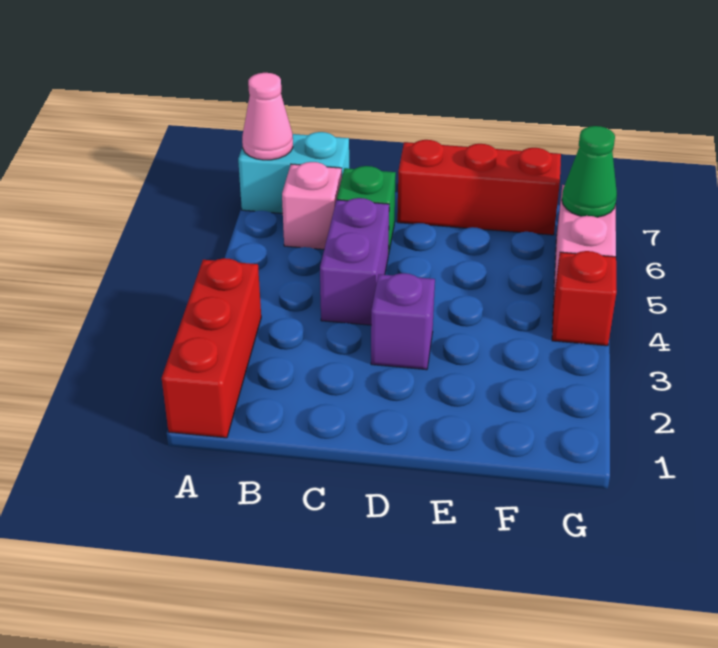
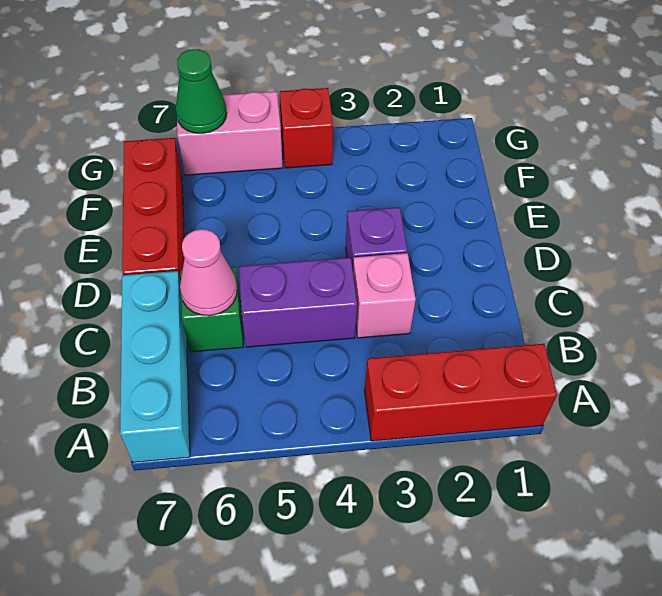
cyan 1x2 brick [238,132,349,213] -> cyan 1x3 brick [120,271,190,462]
pink 1x1 cone [242,73,293,160] -> pink 1x1 cone moved to [180,229,237,316]
pink 1x1 brick [282,162,342,249] -> pink 1x1 brick moved to [353,253,416,338]

